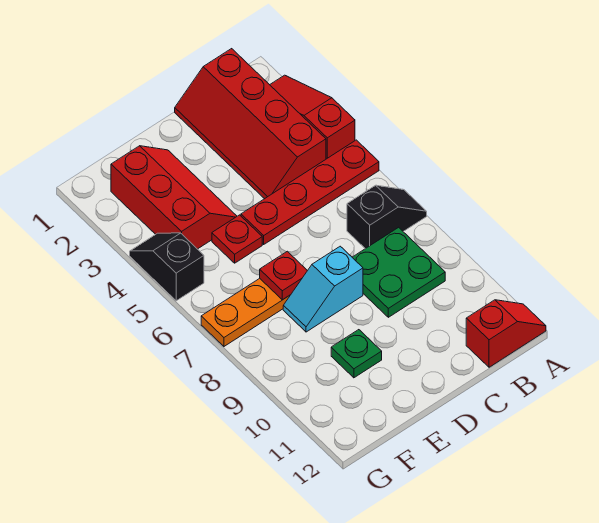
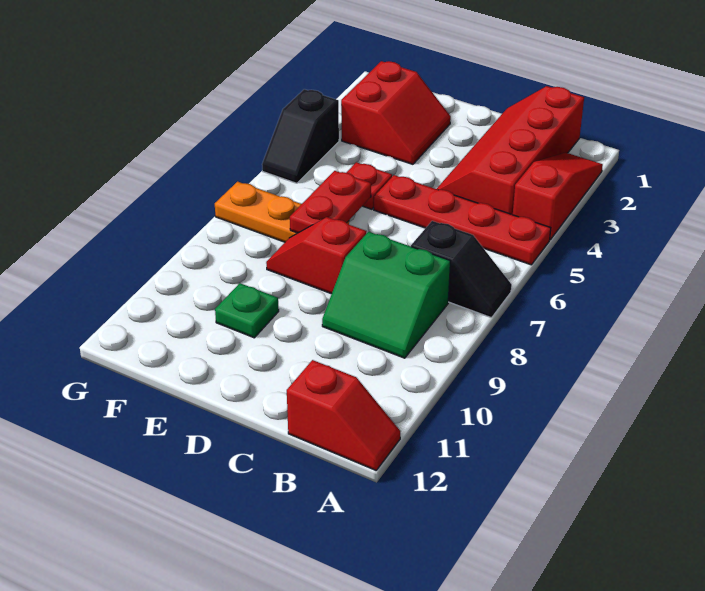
green 2x2 plate [352,227,445,317] -> green 2x2 slope [322,232,450,358]
cyan 1x2 slope [283,246,363,332] -> red 1x2 slope [266,217,367,294]
red 2x3 slope [111,146,237,249] -> red 2x2 slope [341,61,451,164]
red 1x1 plate [260,251,307,300] -> red 1x2 plate [290,171,371,233]
black 1x2 slope [130,233,204,301] -> black 1x2 slope turned to [262,89,339,183]

